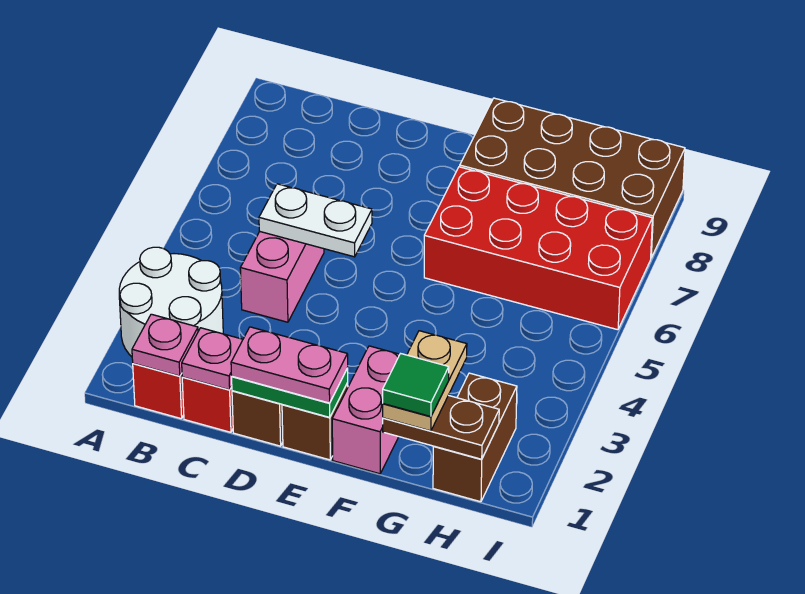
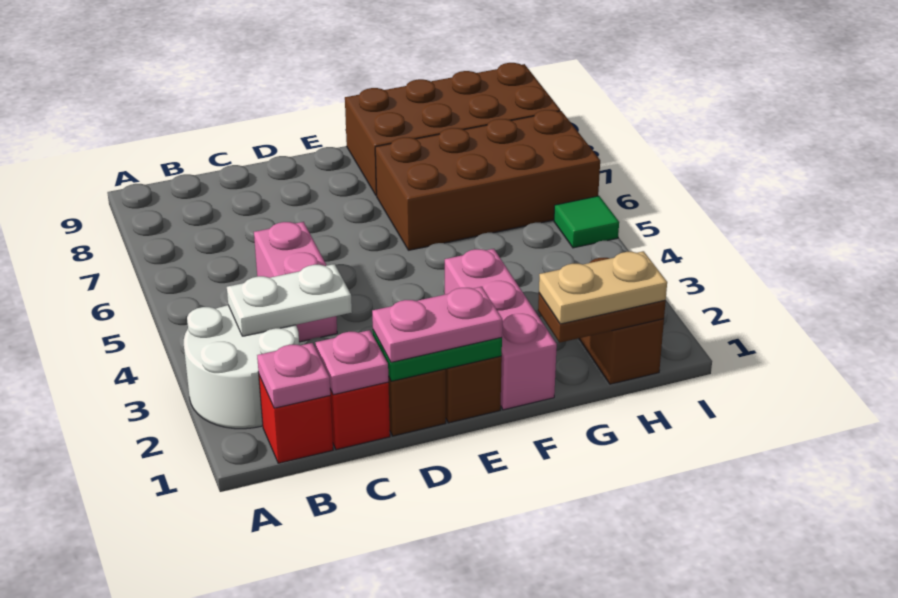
white 1x2 plate [259,184,372,257] -> white 1x2 plate moved to [227,264,352,336]
pink 1x2 brick [332,346,400,474] -> pink 1x3 brick [445,249,557,410]
red 2x4 brick [424,167,652,330] -> brown 2x4 brick [375,110,600,250]
tan 1x2 plate [383,331,467,431] -> tan 1x2 plate turned to [539,251,667,324]
green 1x1 tile [383,354,449,417] -> green 1x1 tile moved to [554,196,619,248]

